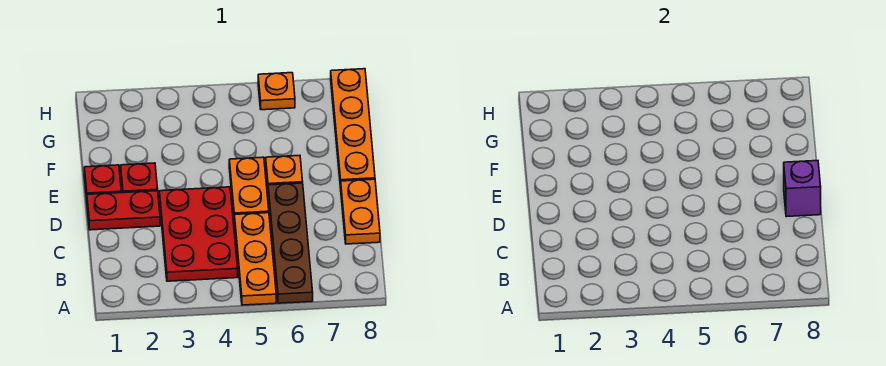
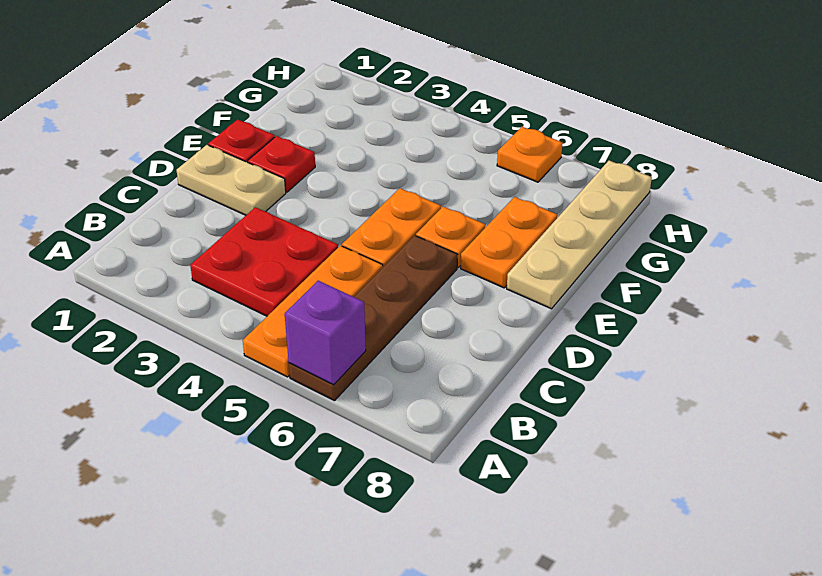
red 2x3 plate [159,187,238,281] -> red 2x2 plate [190,207,338,316]
orange 1x2 plate [341,179,380,244] -> orange 1x2 plate moved to [461,197,557,288]
red 1x2 plate [87,191,160,230] -> tan 1x2 plate [176,145,286,215]
purple 1x1 brick [784,161,821,217] -> purple 1x1 brick moved to [285,281,366,385]
orange 1x4 plate [331,69,375,188] -> tan 1x4 plate [507,161,652,309]

